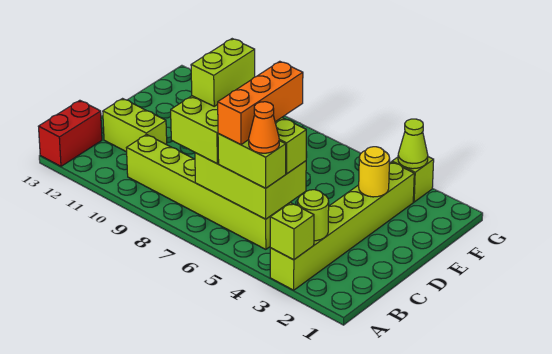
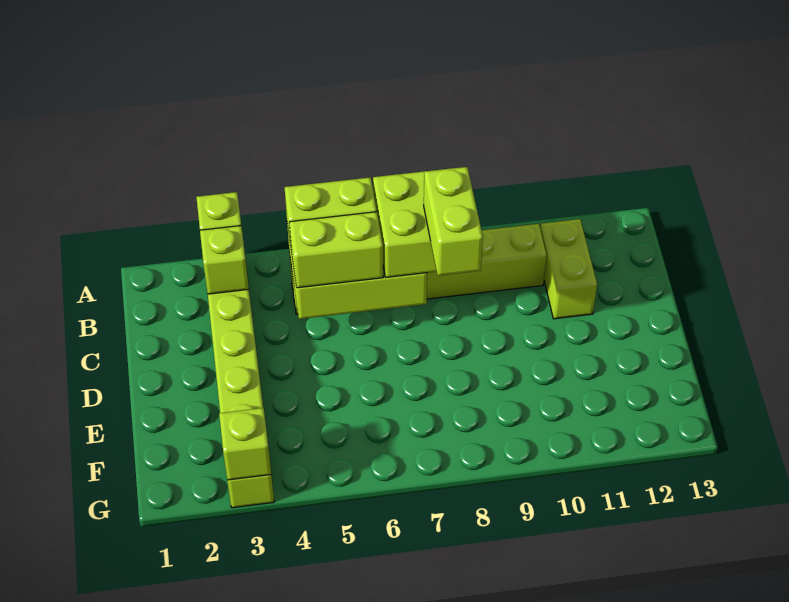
red 1x2 brick [38,100,102,166] -> none
lime 1x1 round brick [298,190,329,241] -> lime 1x1 brick [200,226,249,294]
orange 1x1 cone [249,102,279,153] -> none
orange 1x3 brick [218,61,303,145] -> none
lime 1x2 brick [103,99,167,152] -> lime 1x2 brick turned to [540,219,597,319]
yellow 1x1 round brick [359,147,390,197] -> none
lime 1x1 cone [398,119,428,169] -> lime 1x1 brick [219,408,271,480]

